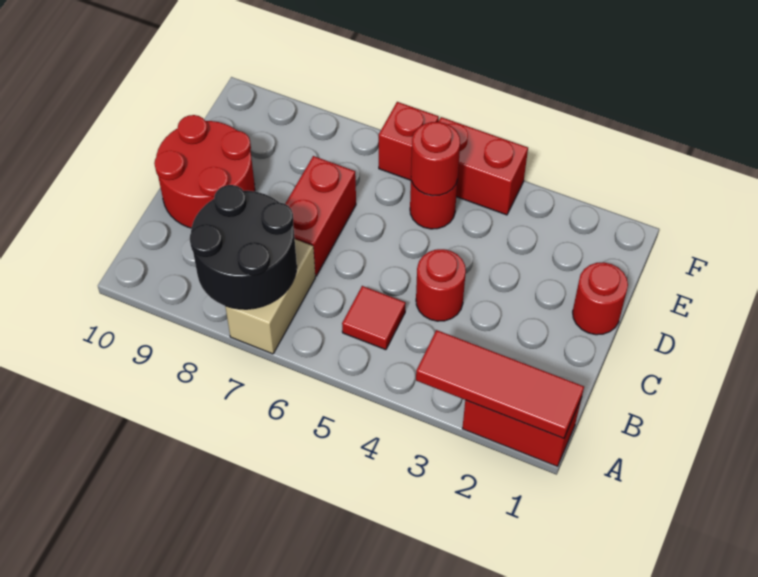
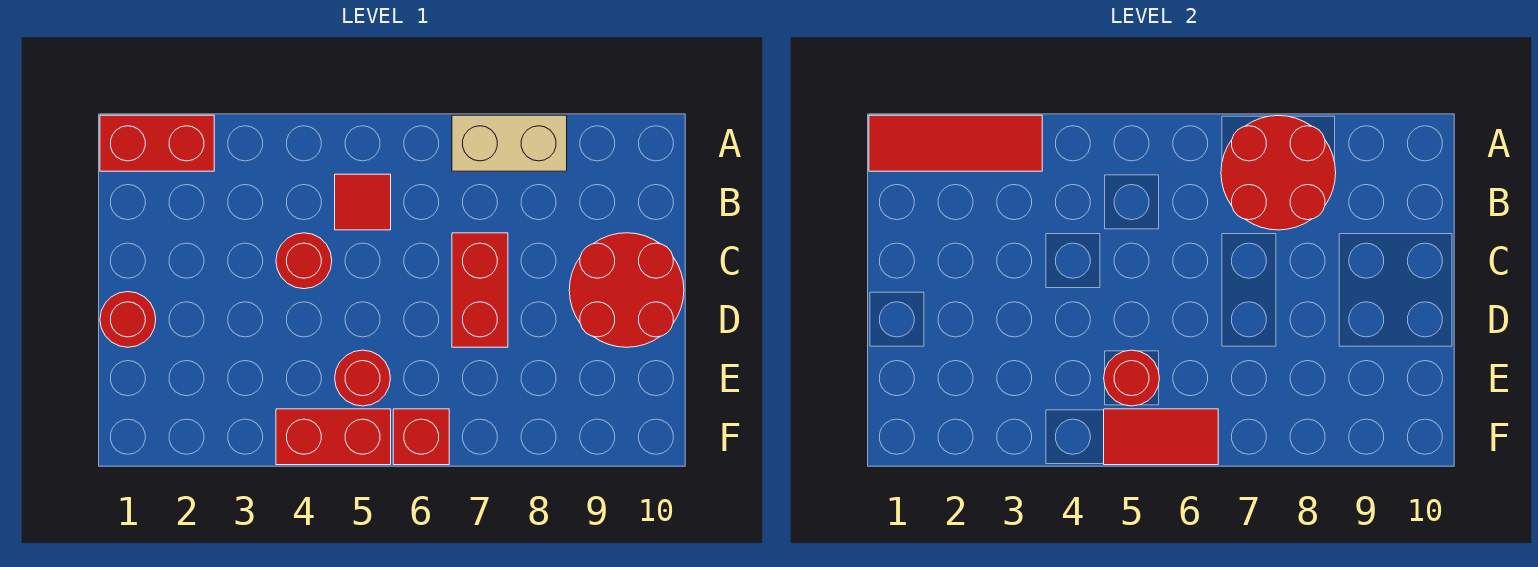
tan 1x2 brick [225,239,315,354] -> tan 1x2 brick turned to [452,115,567,171]
black 2x2 round brick [190,185,297,309] -> red 2x2 round brick [1221,115,1336,230]
none -> red 1x2 tile [1104,409,1218,465]

